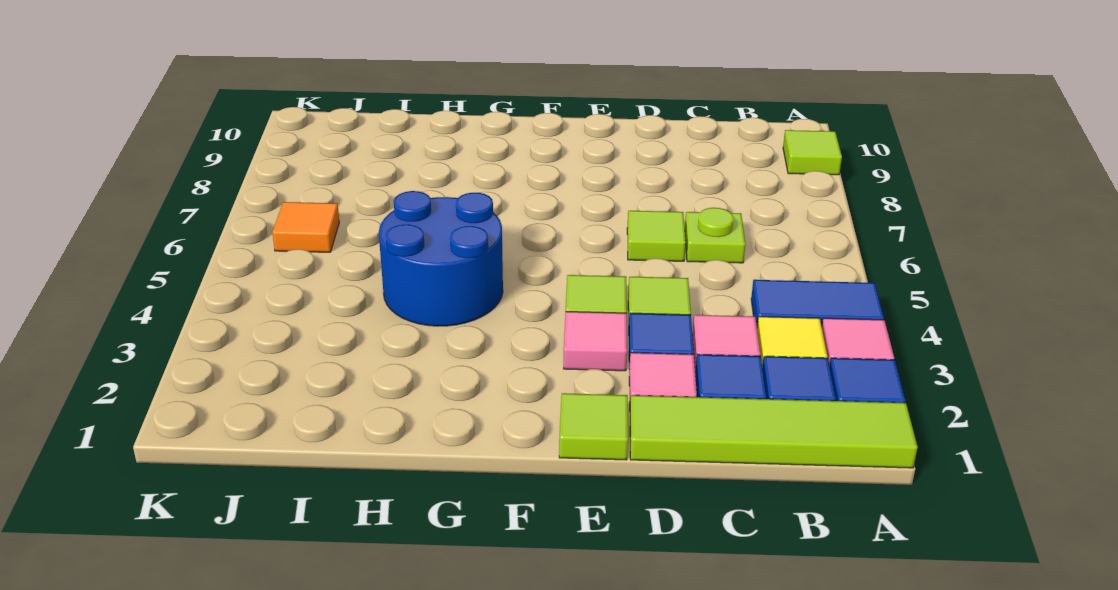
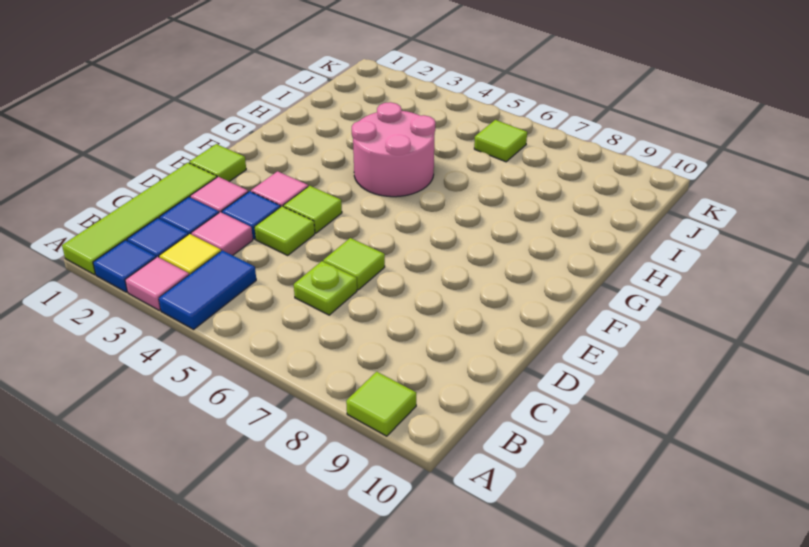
blue 2x2 round brick [379,191,503,326] -> pink 2x2 round brick [352,102,435,197]
orange 1x1 tile [272,202,339,252] -> lime 1x1 tile [474,120,527,162]

